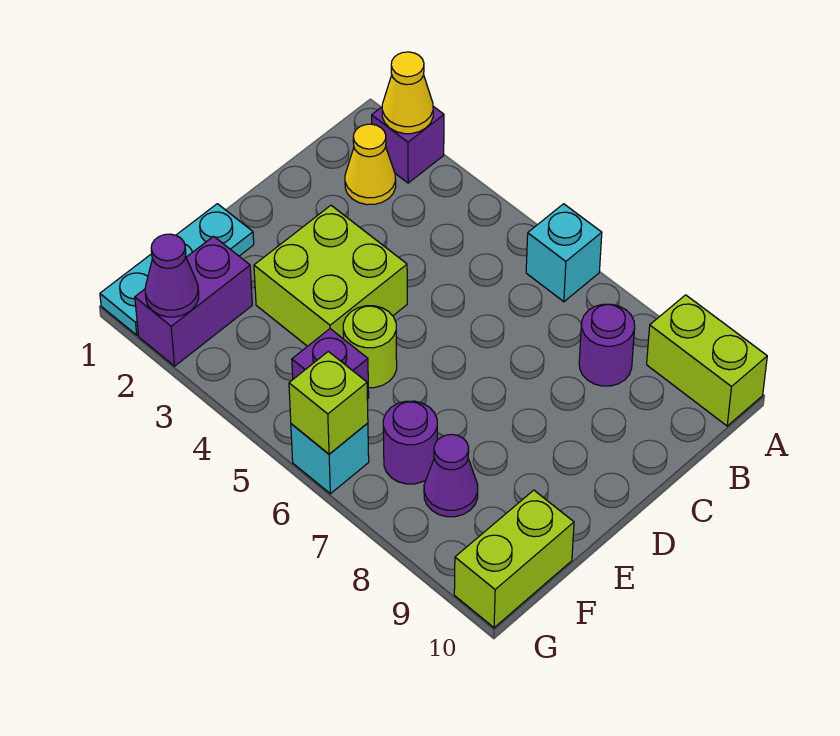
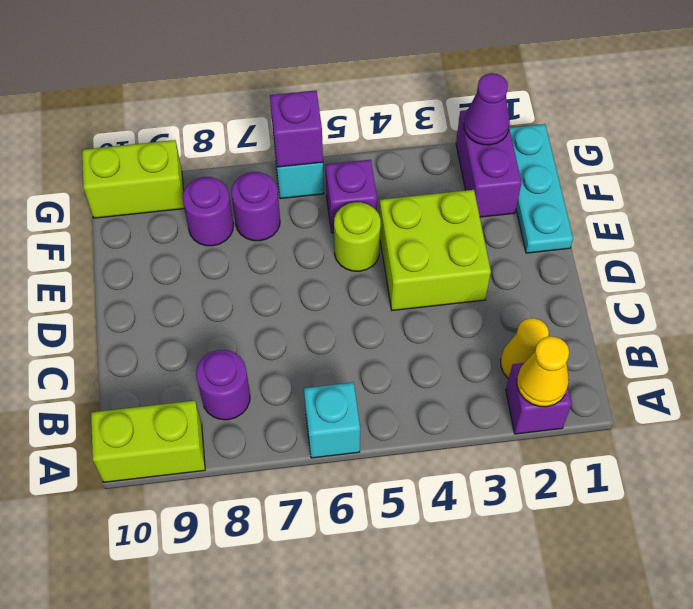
purple 1x1 cone [424,434,478,517] -> purple 1x1 round brick [182,177,233,246]
lime 1x2 brick [454,490,574,628] -> lime 1x2 brick turned to [82,140,184,218]
lime 1x1 brick [289,351,368,454] -> purple 1x1 brick [270,90,323,167]

